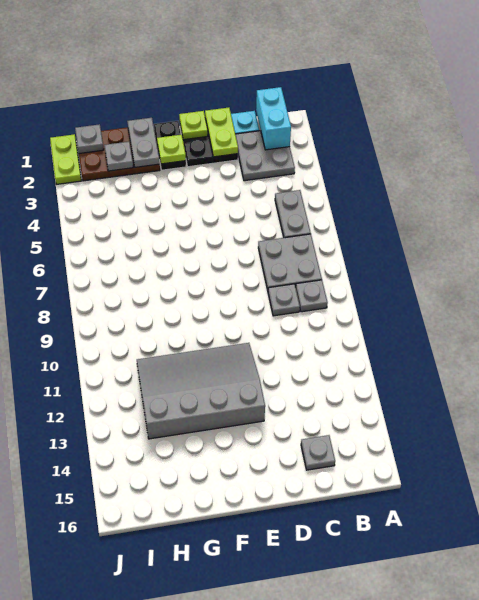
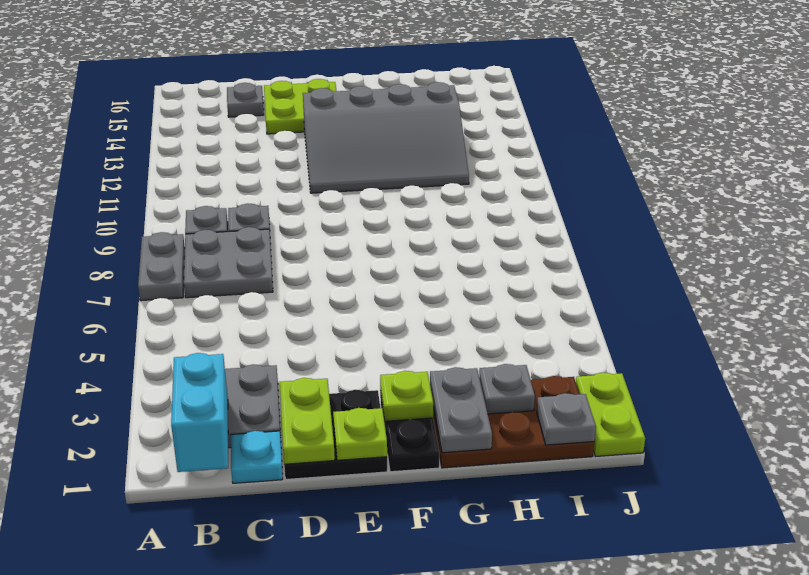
grey 1x2 plate [275,190,311,238] -> grey 1x2 plate moved to [138,232,185,301]
none -> lime 2x2 plate [264,79,336,134]

